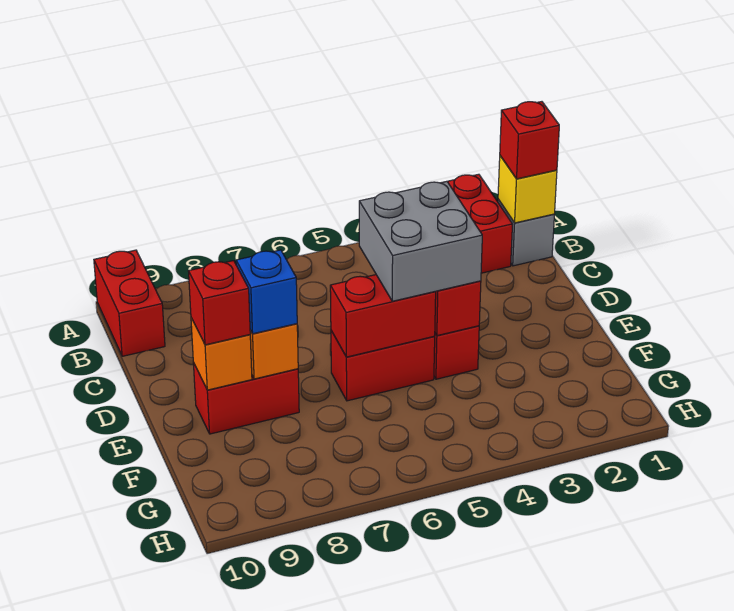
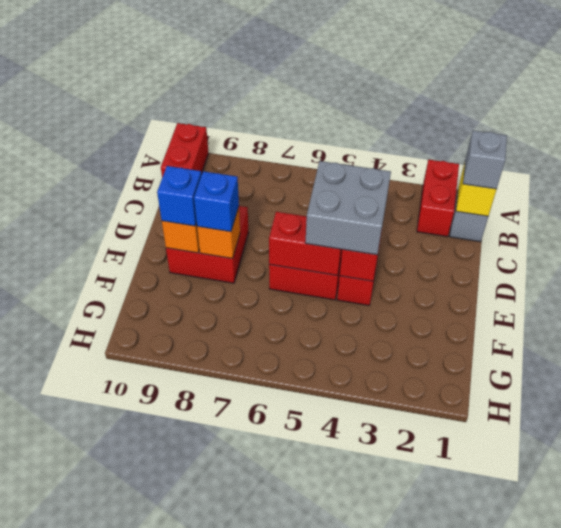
red 1x1 brick [500,102,559,179] -> grey 1x1 brick [463,131,507,189]
red 1x2 brick [193,363,299,434] -> red 2x2 brick [166,206,248,283]
red 1x1 brick [189,261,250,345] -> blue 1x1 brick [157,166,202,226]

